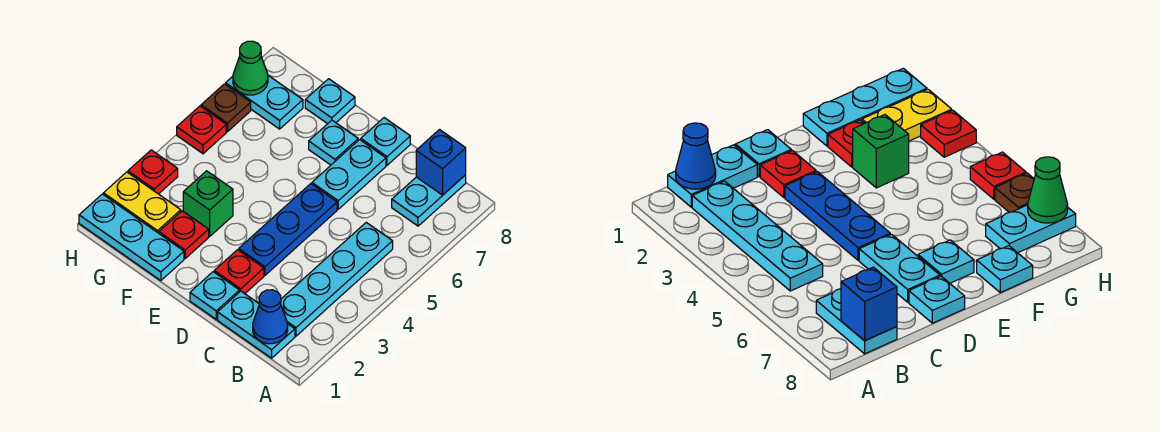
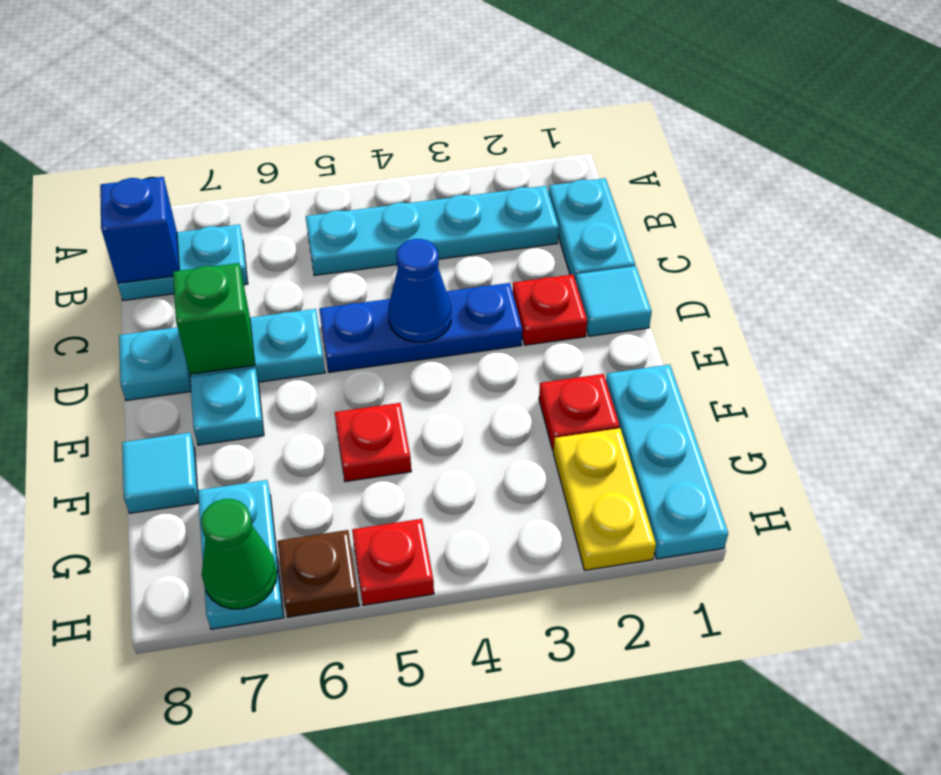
blue 1x1 cone [253,290,288,344] -> blue 1x1 cone moved to [388,239,451,342]
cyan 1x1 plate [190,272,239,319] -> cyan 1x1 tile [576,266,652,336]
green 1x1 brick [183,171,233,236] -> green 1x1 brick moved to [173,263,255,374]
cyan 1x1 plate [305,79,355,124] -> cyan 1x1 tile [122,433,198,513]
red 1x1 plate [128,150,178,194] -> red 1x1 plate moved to [335,403,411,482]

